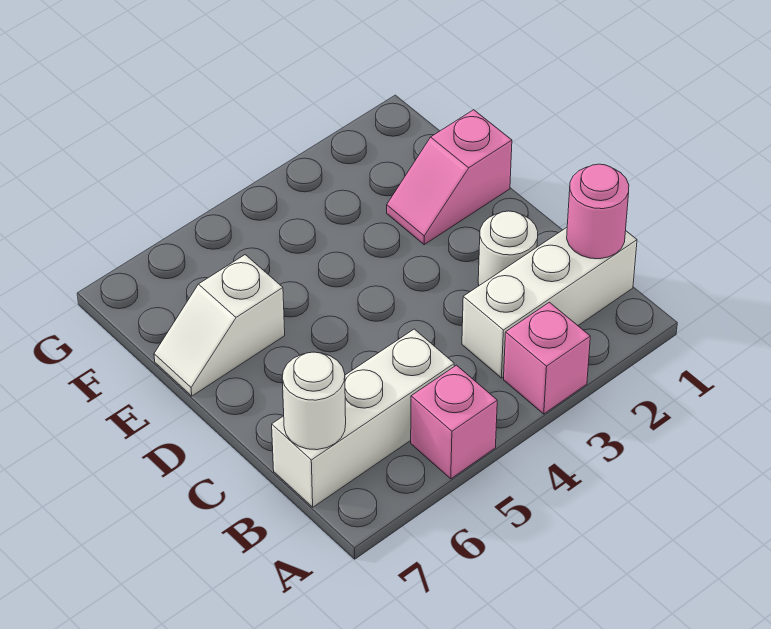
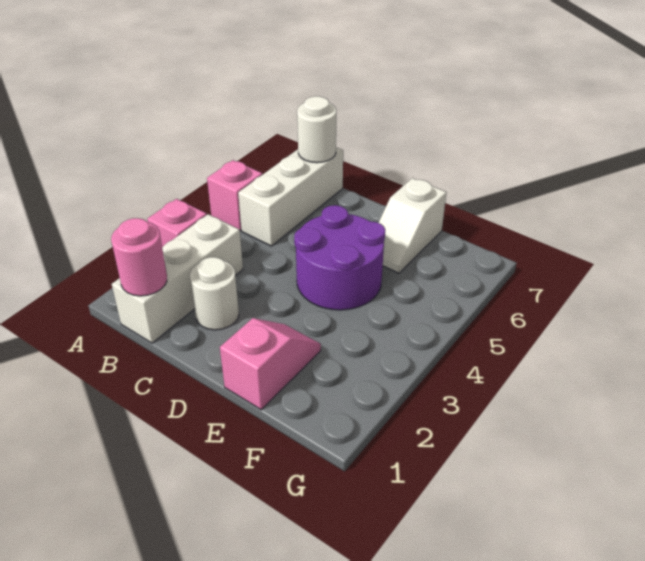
none -> purple 2x2 round brick [294,205,385,310]
white 1x2 slope [154,255,285,396] -> white 1x2 slope turned to [379,178,447,273]

